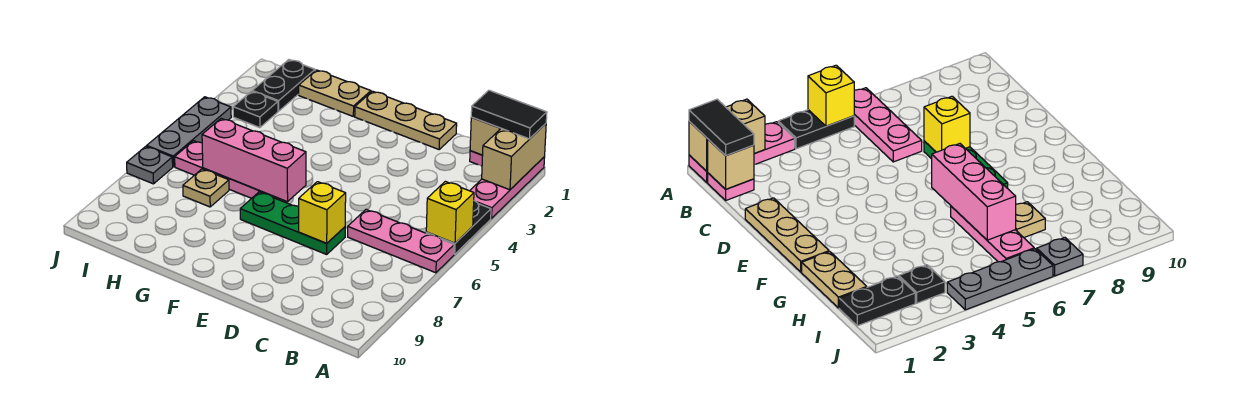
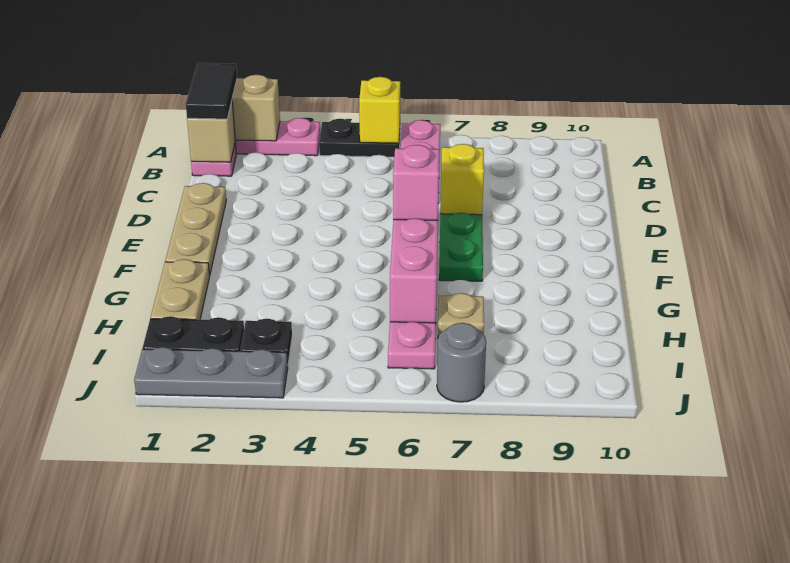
none -> pink 1x1 brick [393,145,440,220]
grey 1x3 plate [147,97,231,167] -> grey 1x3 plate moved to [134,347,288,398]
grey 1x1 plate [127,146,173,184] -> grey 1x1 round brick [437,323,486,402]

